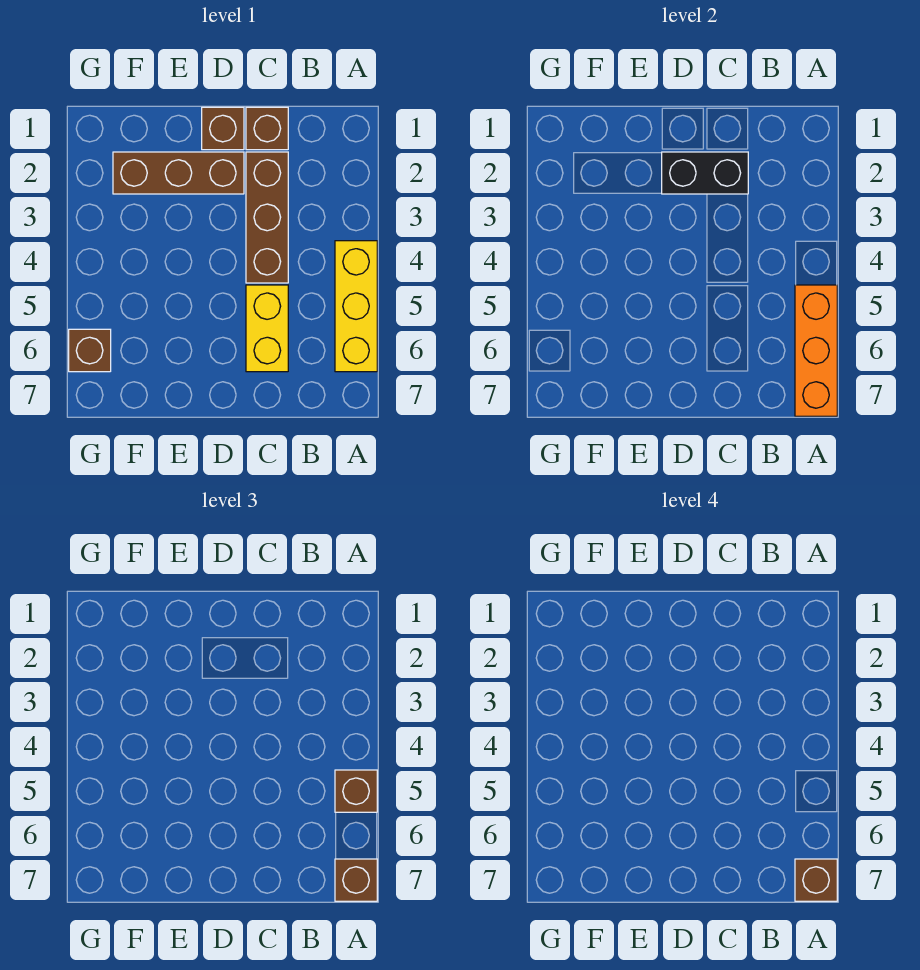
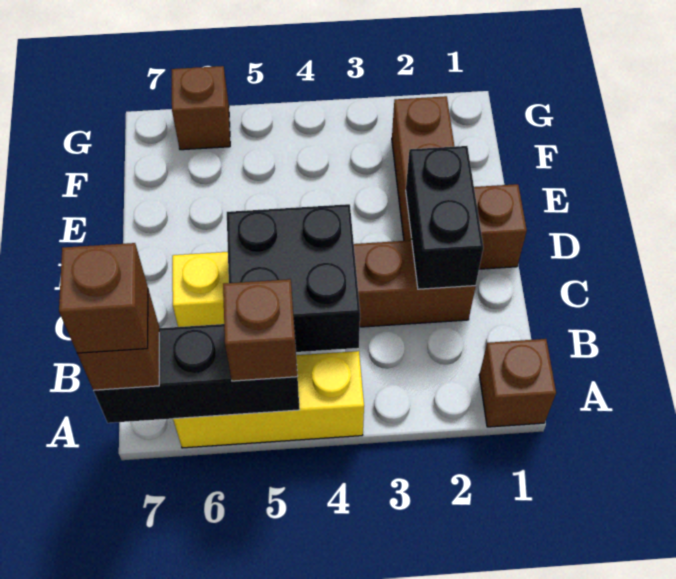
orange 1x3 brick [795,285,837,416] -> black 1x3 brick [94,324,300,423]
none -> black 2x2 brick [227,204,360,352]
brown 1x1 brick [246,107,288,150] -> brown 1x1 brick moved to [479,339,556,427]

